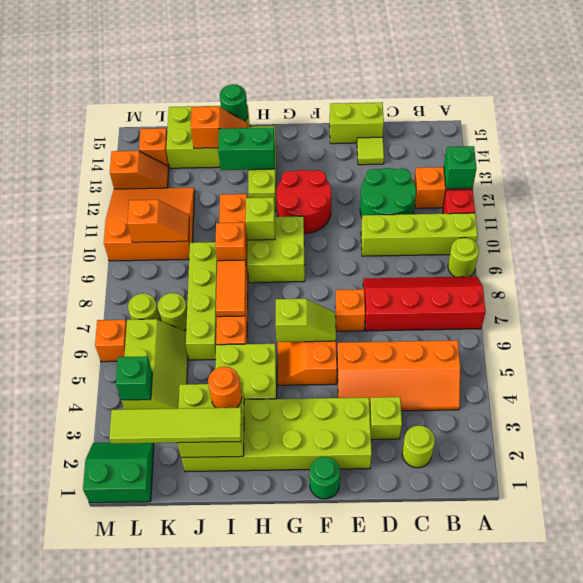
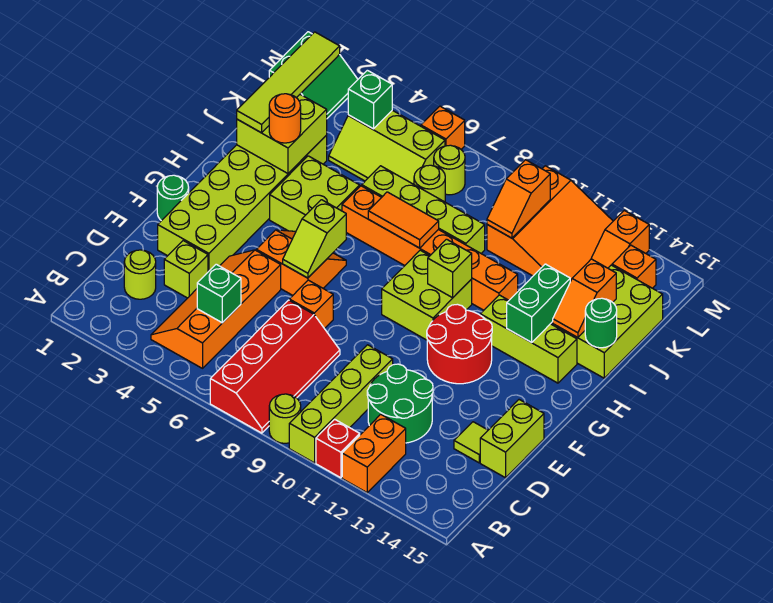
green 1x1 brick [444,146,476,189] -> green 1x1 brick moved to [197,264,241,323]
orange 1x1 brick [215,222,246,263] -> none

